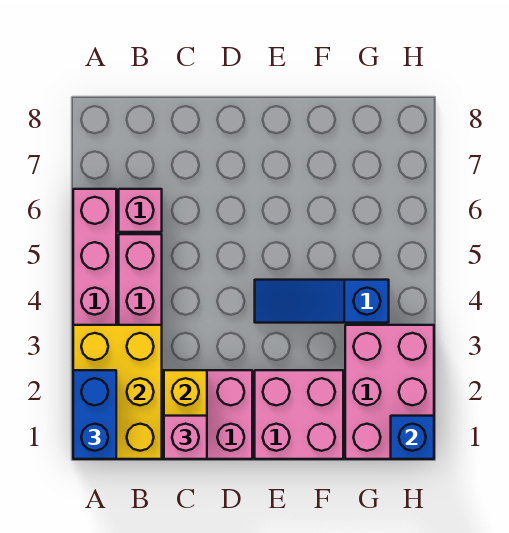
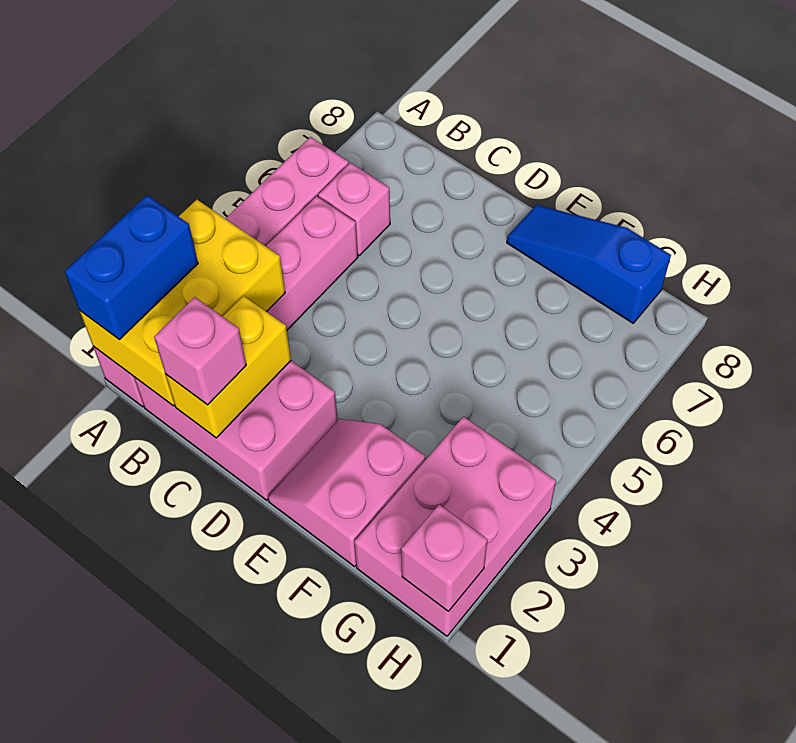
pink 2x2 brick [255,370,343,459] -> pink 2x2 slope [268,419,425,566]
blue 1x3 slope [255,280,389,323] -> blue 1x3 slope moved to [507,205,671,323]
blue 1x1 brick [391,416,434,459] -> pink 1x1 brick [401,505,487,611]

